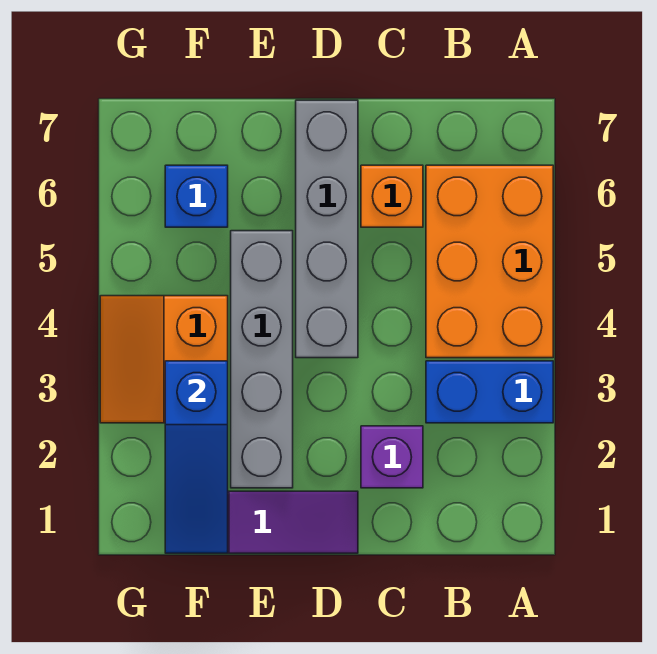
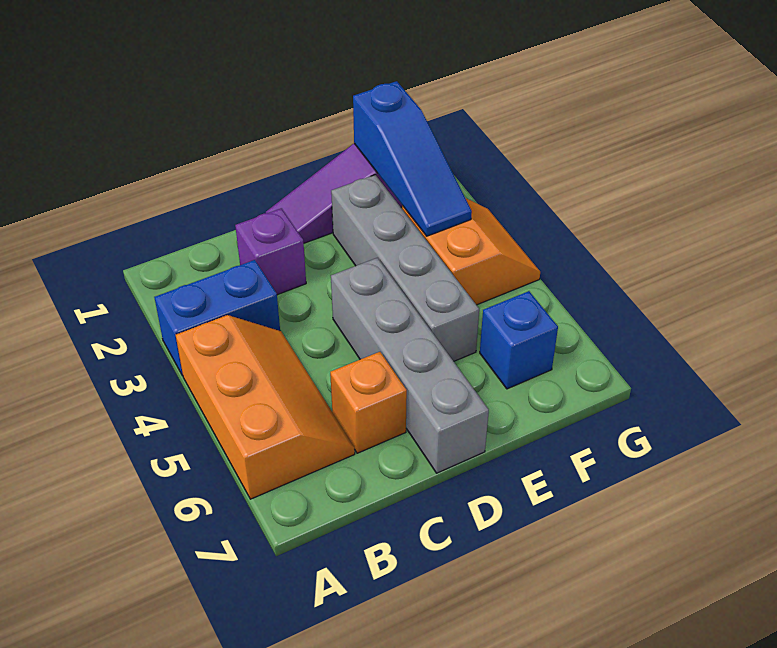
orange 2x3 brick [426,165,553,358] -> orange 2x3 slope [176,315,355,499]
blue 1x3 slope [165,361,228,553] -> blue 1x3 slope turned to [353,81,472,236]

